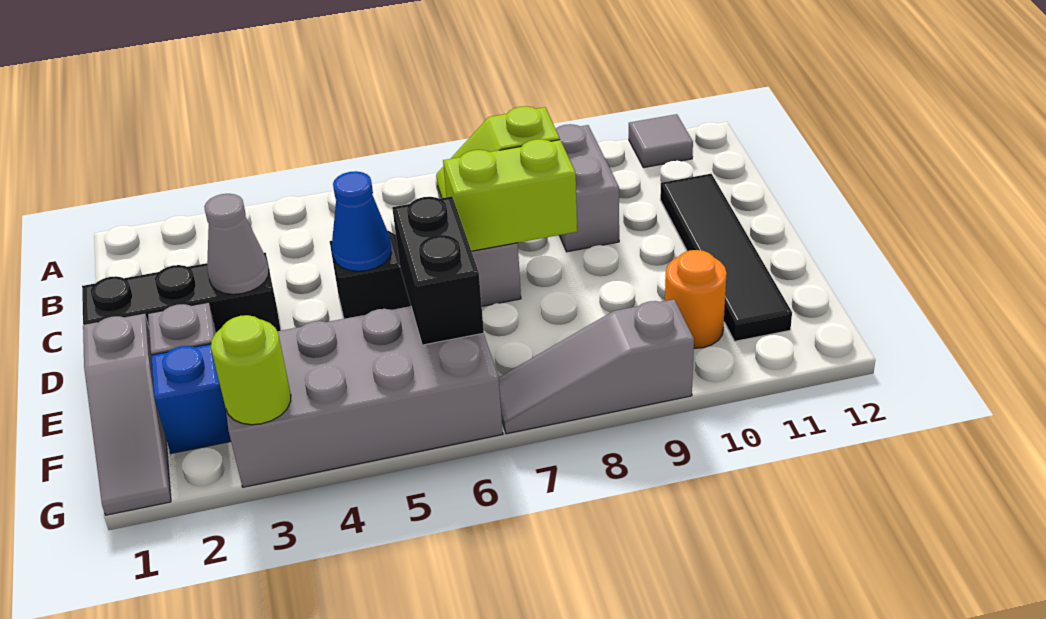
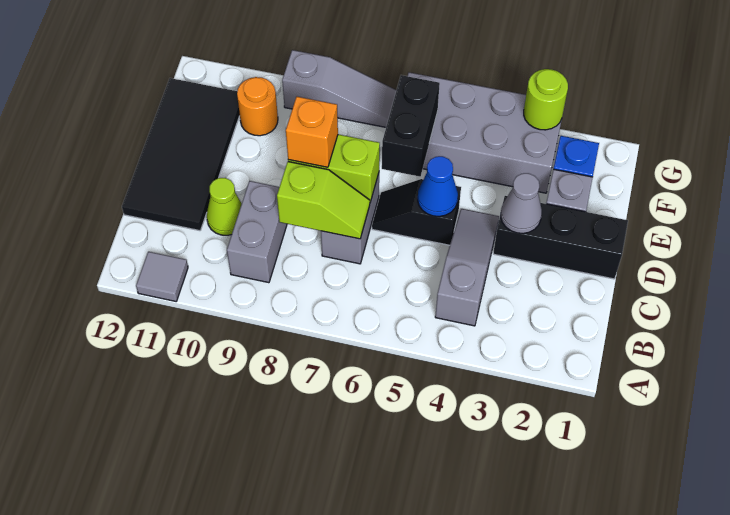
none -> lime 1x1 cone [207,178,242,235]
black 1x4 tile [660,174,792,341] -> black 2x4 tile [122,78,240,231]
none -> orange 1x1 brick [286,97,338,167]
grey 1x3 slope [83,314,171,515] -> grey 1x3 slope moved to [435,209,499,326]

